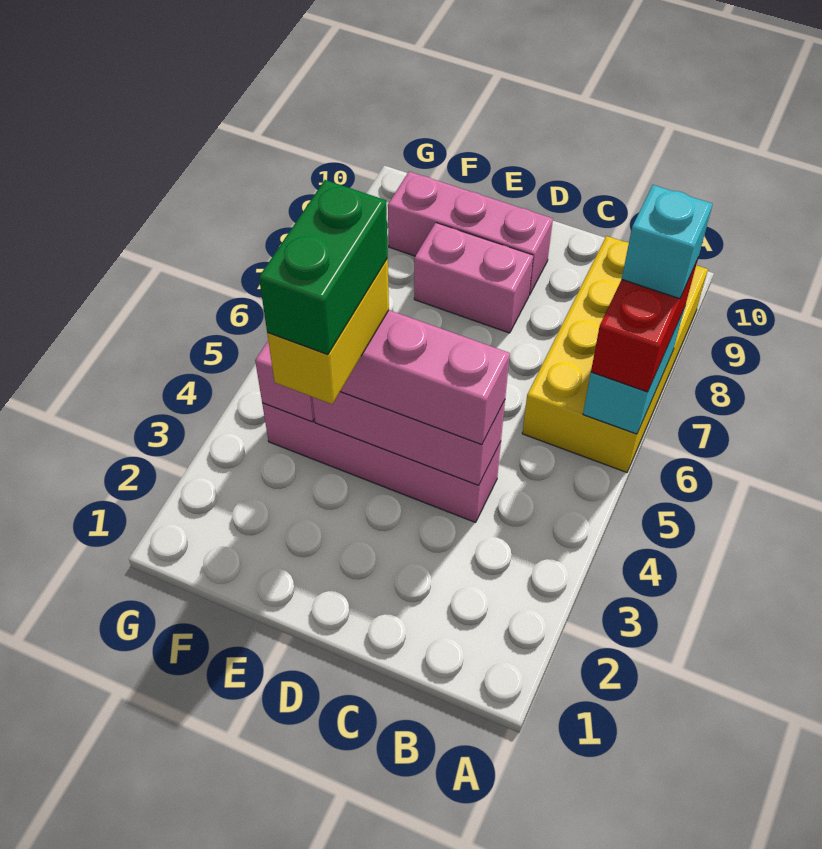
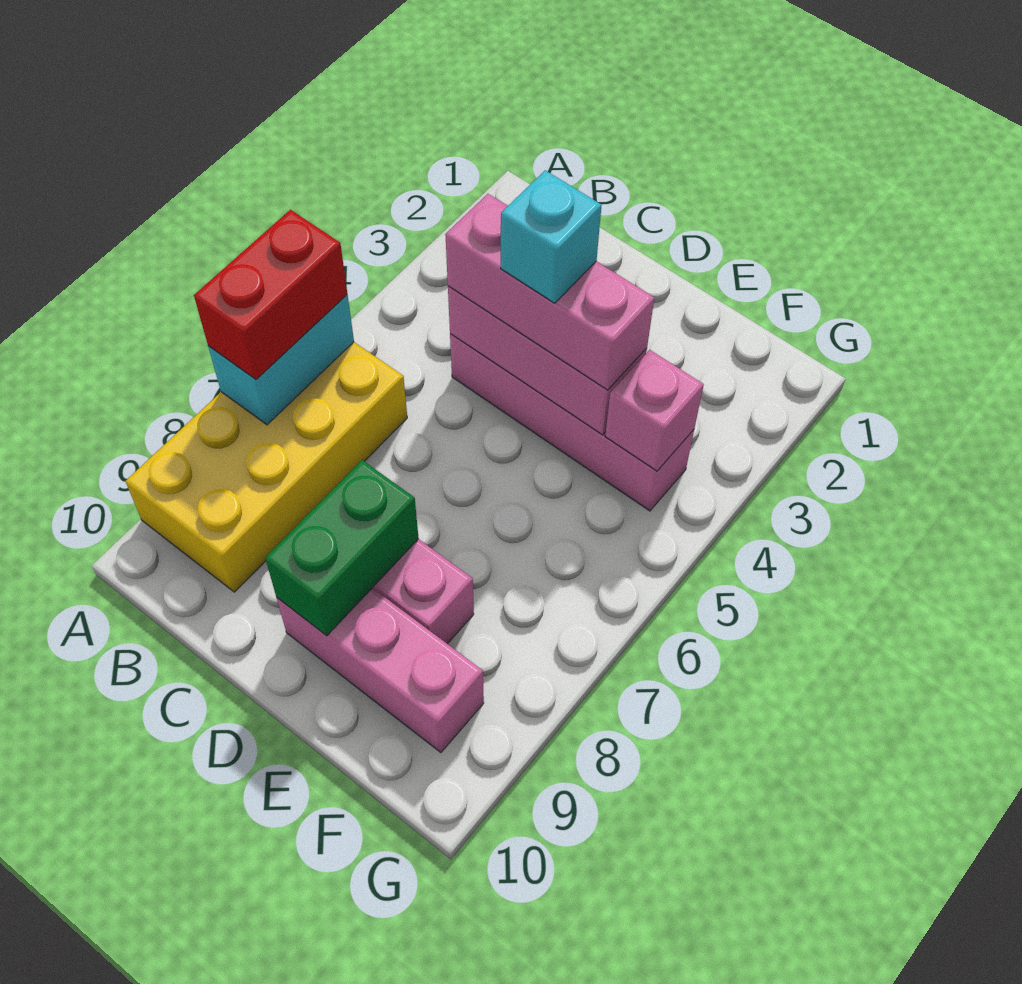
cyan 1x1 brick [622,185,713,299] -> cyan 1x1 brick moved to [501,170,602,303]
yellow 1x2 brick [267,259,389,404] -> none
green 1x2 brick [259,180,388,355] -> green 1x2 brick moved to [265,460,419,636]

